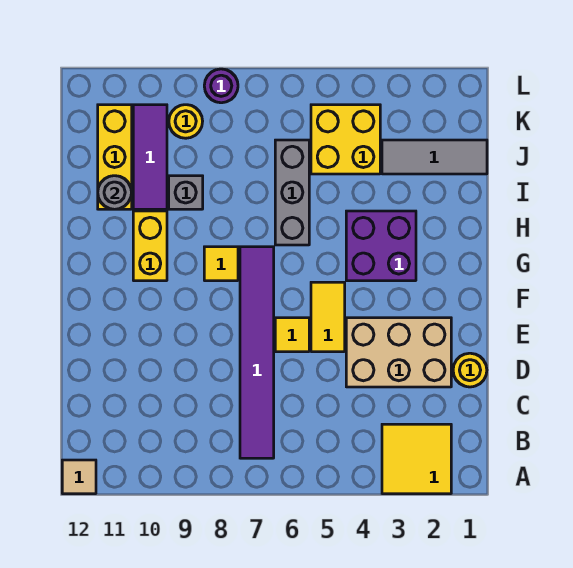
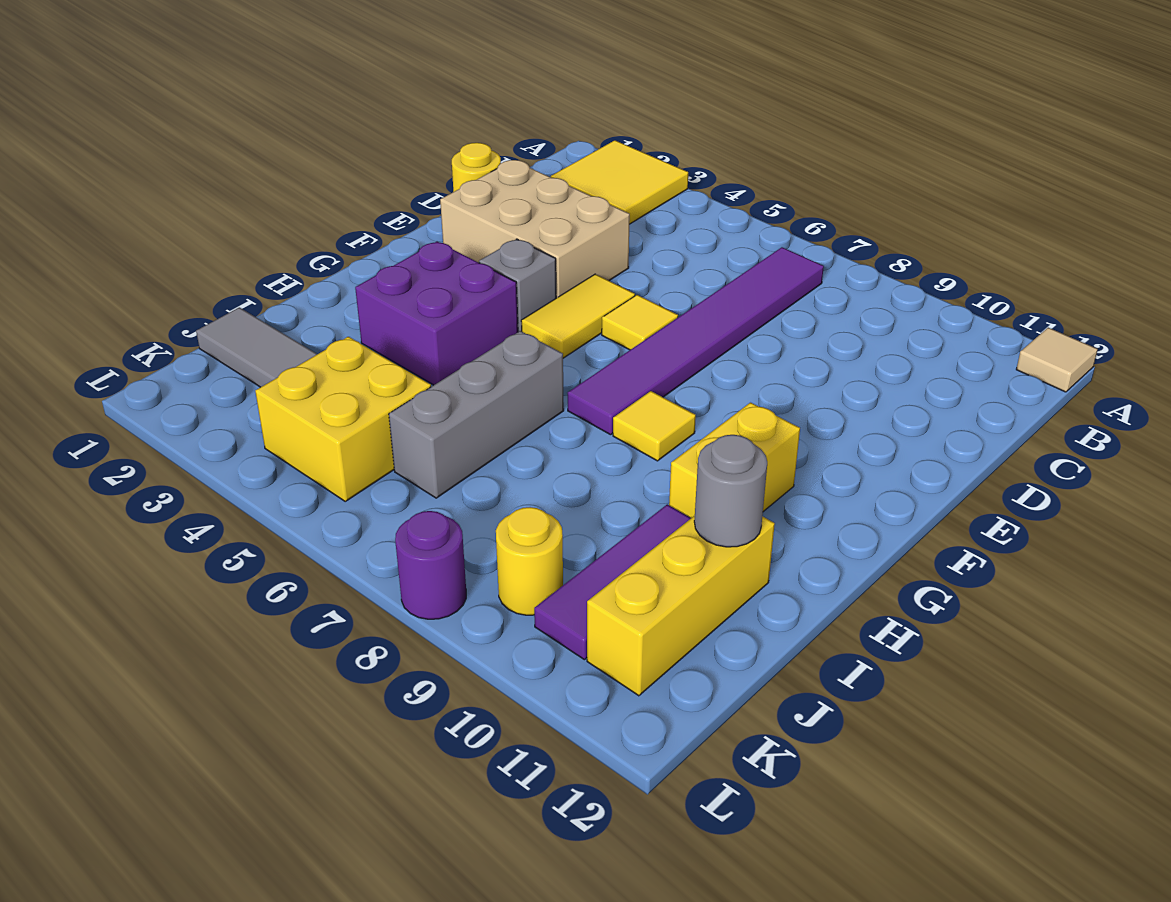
grey 1x1 brick [169,176,203,209] -> grey 1x1 brick moved to [479,239,556,332]

